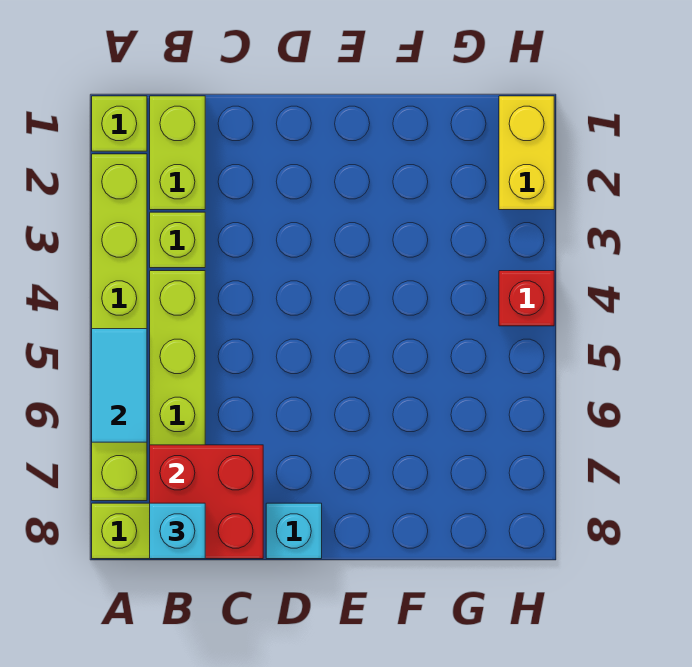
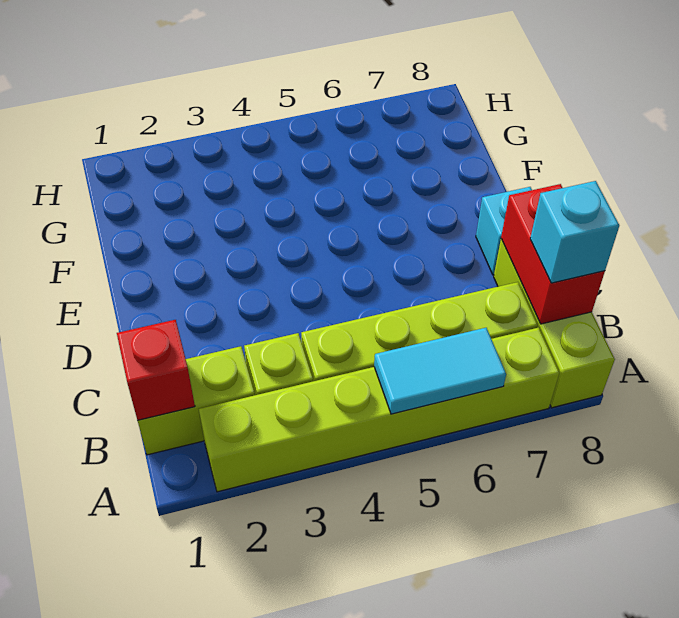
lime 1x1 brick [92,96,147,151] -> none
red 2x2 brick [150,445,263,559] -> red 1x2 brick [501,184,605,324]
yellow 1x2 brick [499,96,554,210] -> none
red 1x1 brick [499,271,554,326] -> red 1x1 brick moved to [117,320,195,420]

